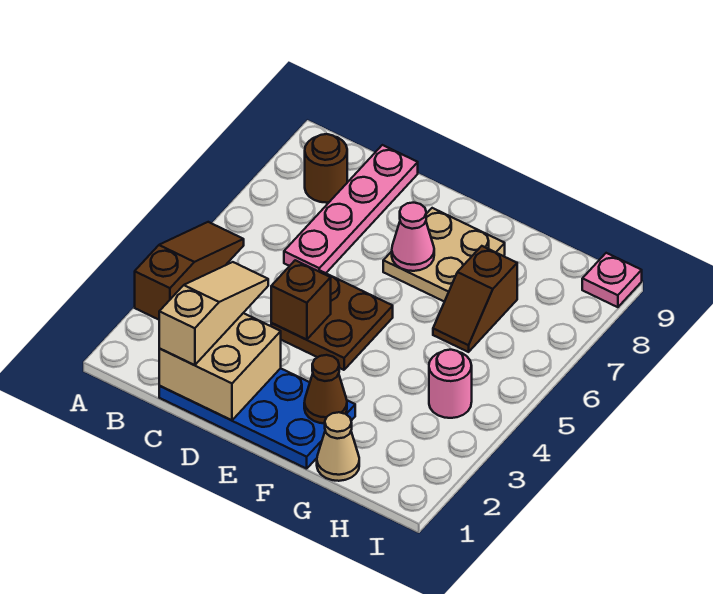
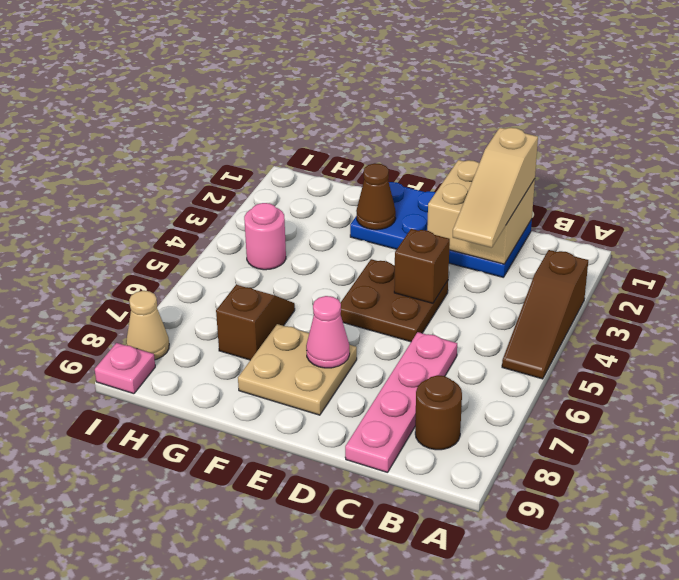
tan 1x1 cone [317,412,359,481] -> tan 1x1 cone moved to [126,291,169,360]

